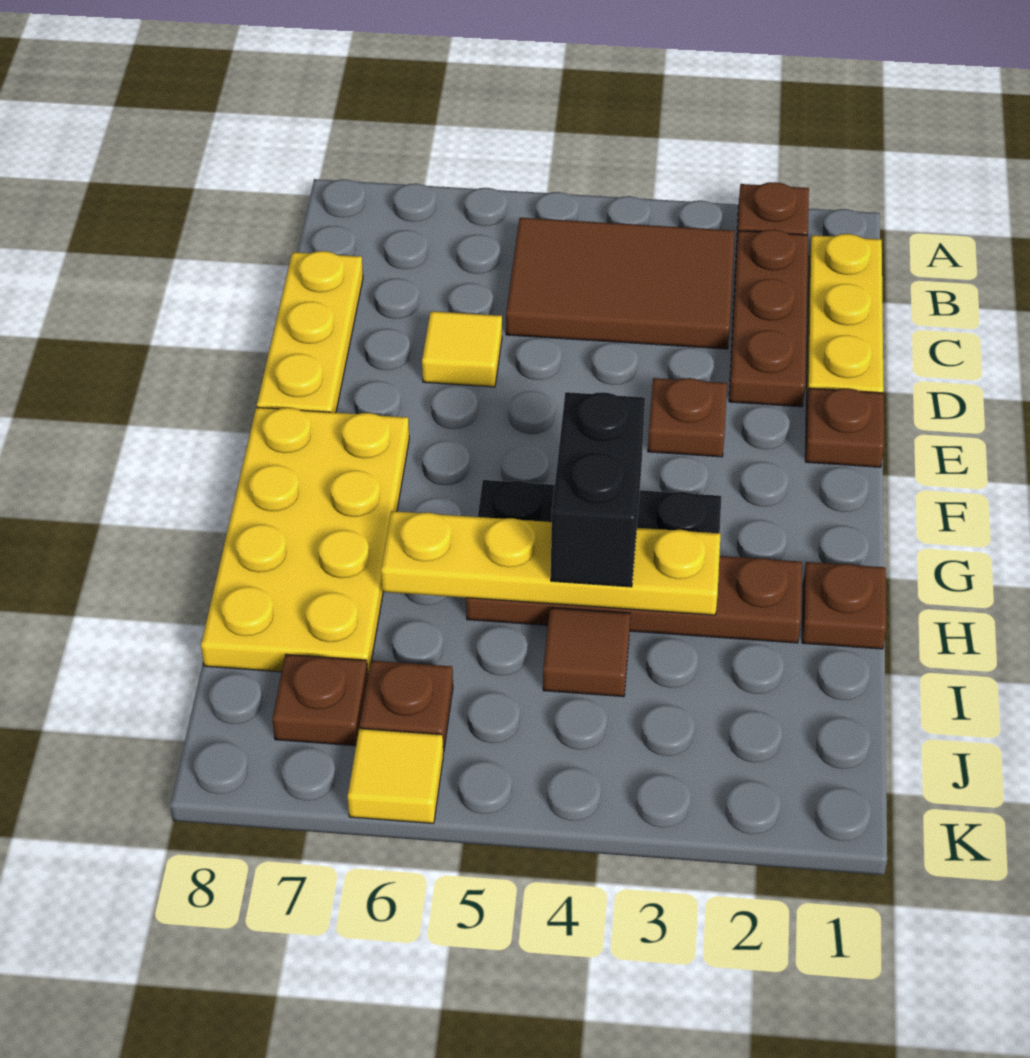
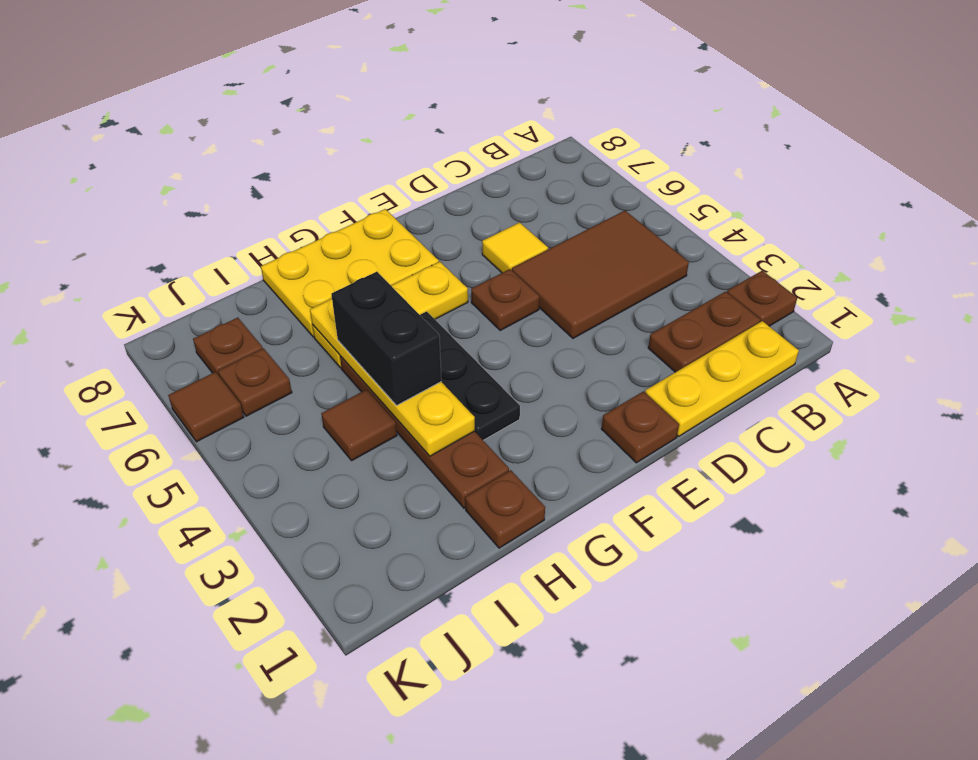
brown 1x3 plate [729,229,808,407] -> brown 1x2 plate [648,292,760,372]
brown 2x3 tile [506,218,735,349] -> brown 2x3 tile turned to [512,211,689,338]
yellow 1x3 plate [257,251,363,413] -> yellow 1x3 plate moved to [312,262,468,368]
brown 1x1 plate [648,378,727,457] -> brown 1x1 plate moved to [471,269,540,331]
yellow 2x4 plate [201,407,409,673] -> yellow 2x3 plate [261,209,439,337]
black 1x2 brick [551,392,645,587] -> black 1x2 brick turned to [331,272,441,406]
yellow 1x1 tile [348,729,443,824] -> brown 1x1 tile [168,372,244,442]

